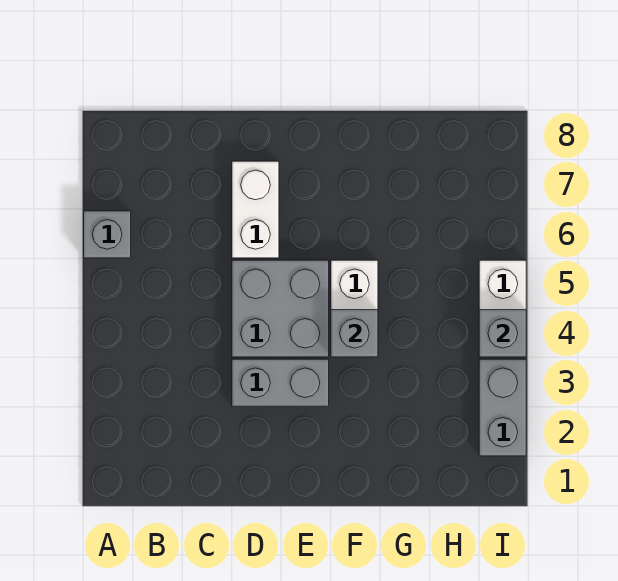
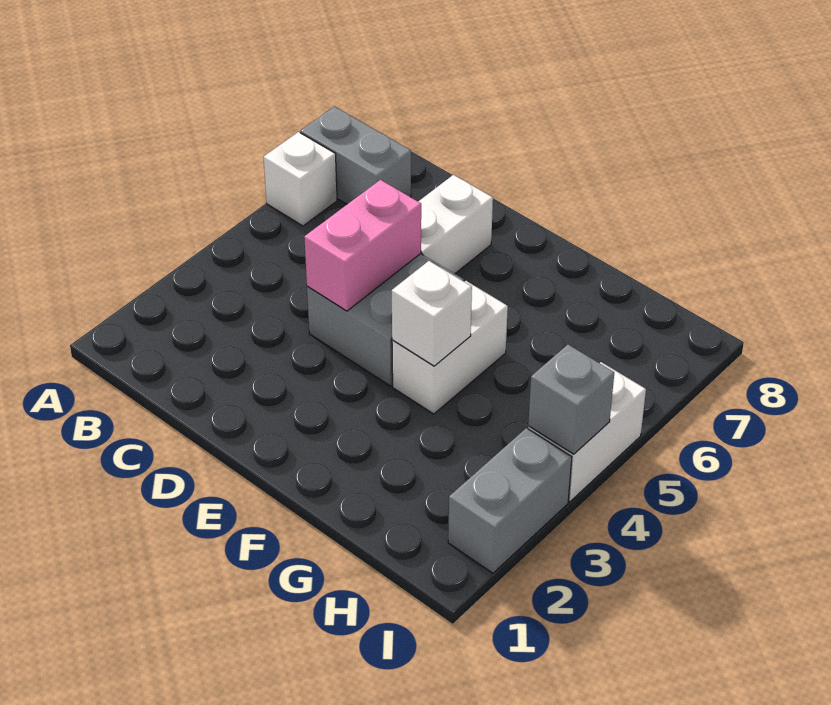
grey 1x1 brick [84,211,131,258] -> white 1x1 brick [264,132,337,226]
grey 1x2 brick [232,359,329,406] -> grey 1x2 brick moved to [300,107,411,204]
none -> pink 1x2 brick [304,180,421,311]
grey 1x1 brick [331,310,378,357] -> white 1x1 brick [392,261,472,366]

